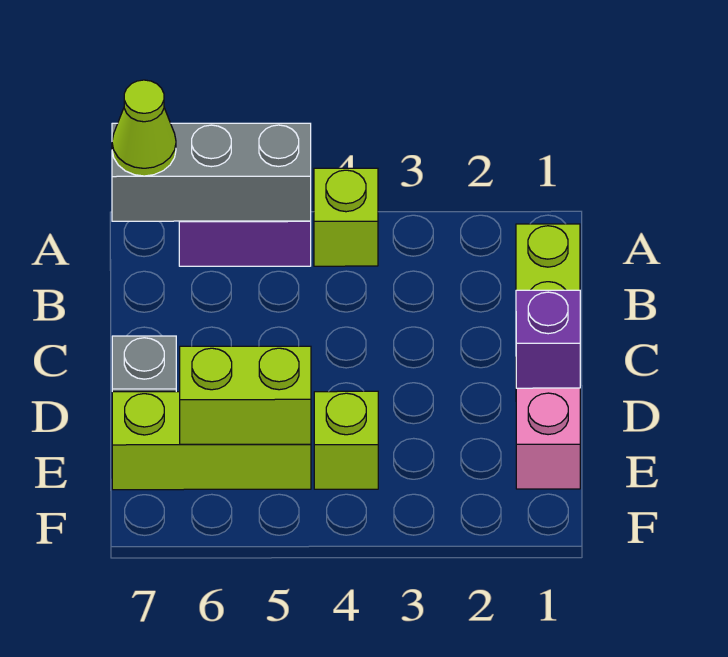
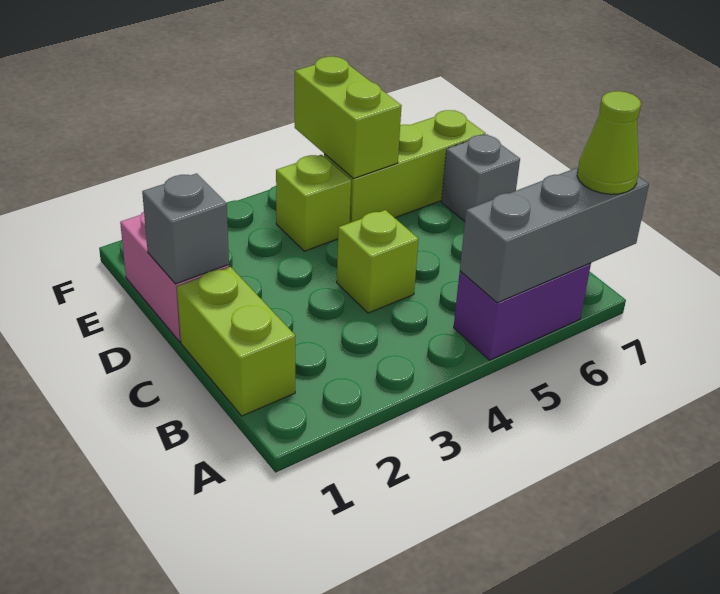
lime 1x1 brick [314,168,378,266] -> lime 1x1 brick moved to [337,210,418,313]
purple 1x1 brick [516,290,580,388] -> grey 1x1 brick [142,173,229,284]
lime 1x2 brick [180,346,311,444] -> lime 1x2 brick turned to [295,57,402,179]

